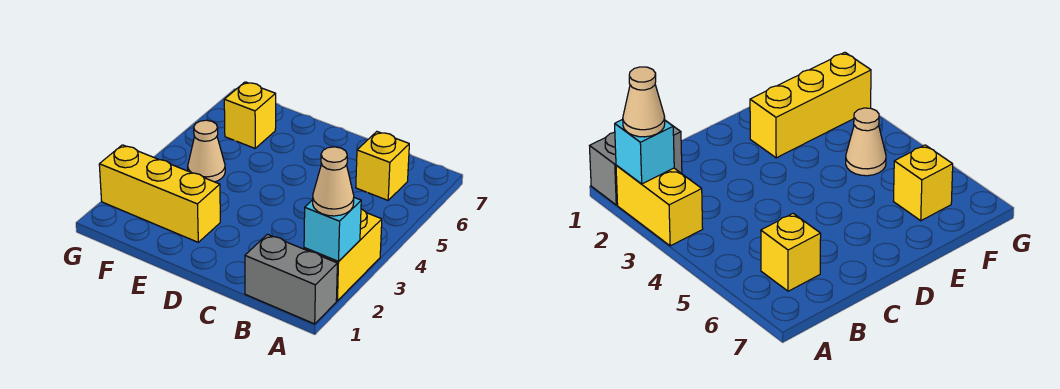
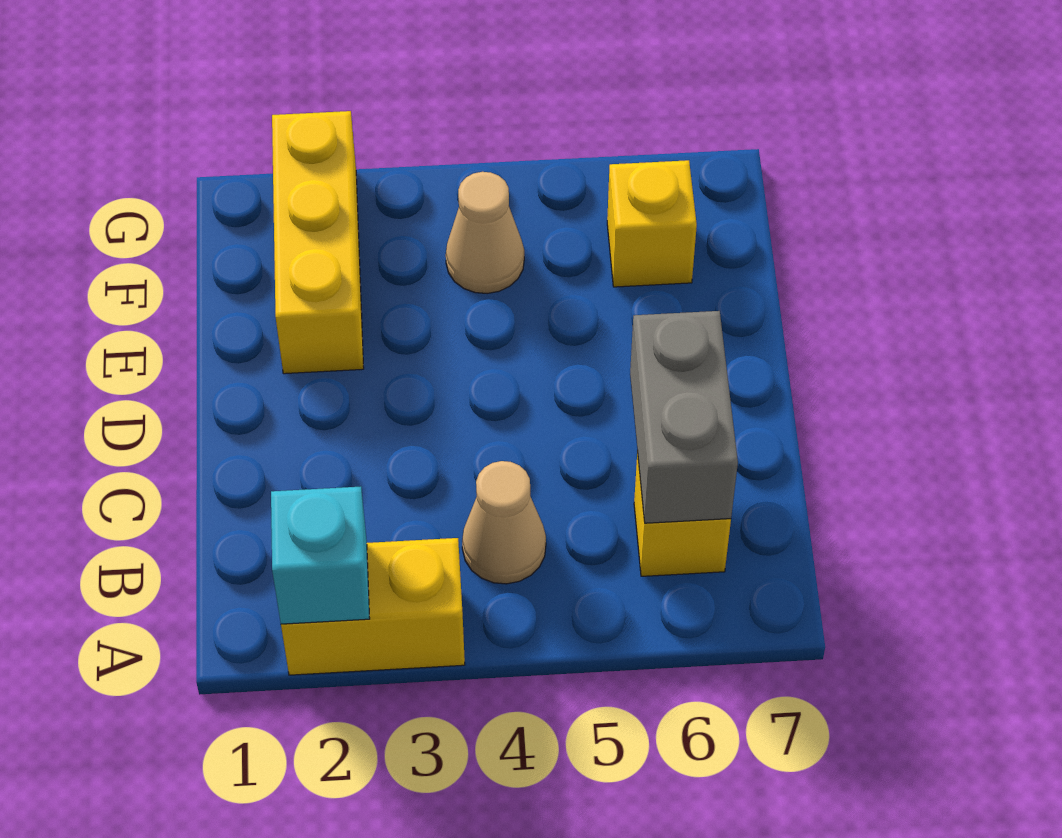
grey 1x2 brick [245,234,337,324] -> grey 1x2 brick moved to [630,311,738,523]
tan 1x1 cone [313,147,354,216] -> tan 1x1 cone moved to [462,461,546,584]

